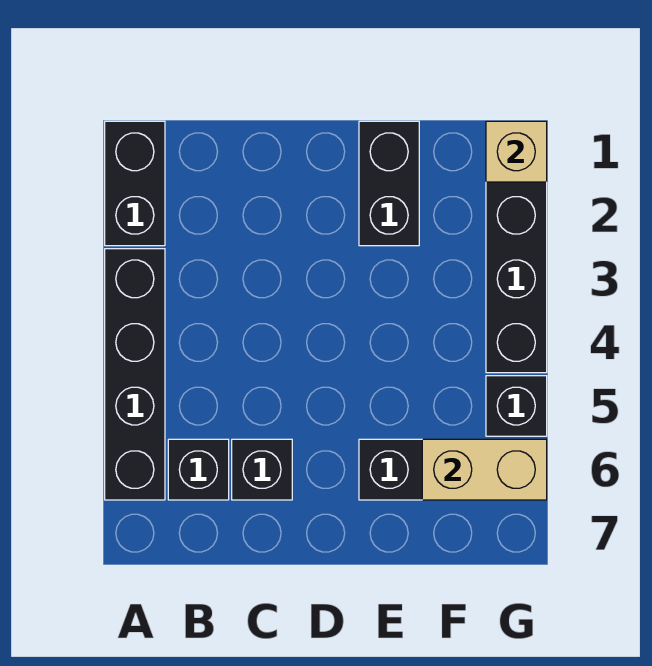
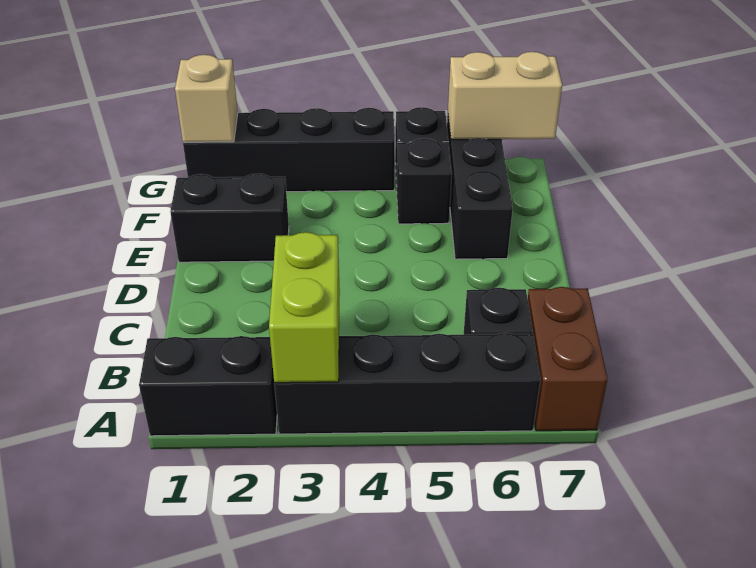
none -> lime 1x2 brick [269,232,340,383]
none -> brown 1x2 brick [528,287,608,431]
black 1x1 brick [232,439,292,500] -> black 1x1 brick moved to [397,138,452,224]
tan 1x2 brick [422,439,547,500] -> tan 1x2 brick turned to [448,52,562,140]

